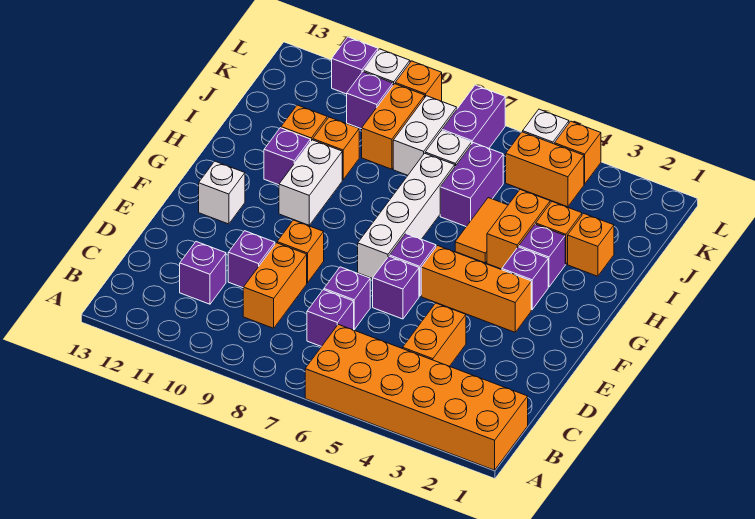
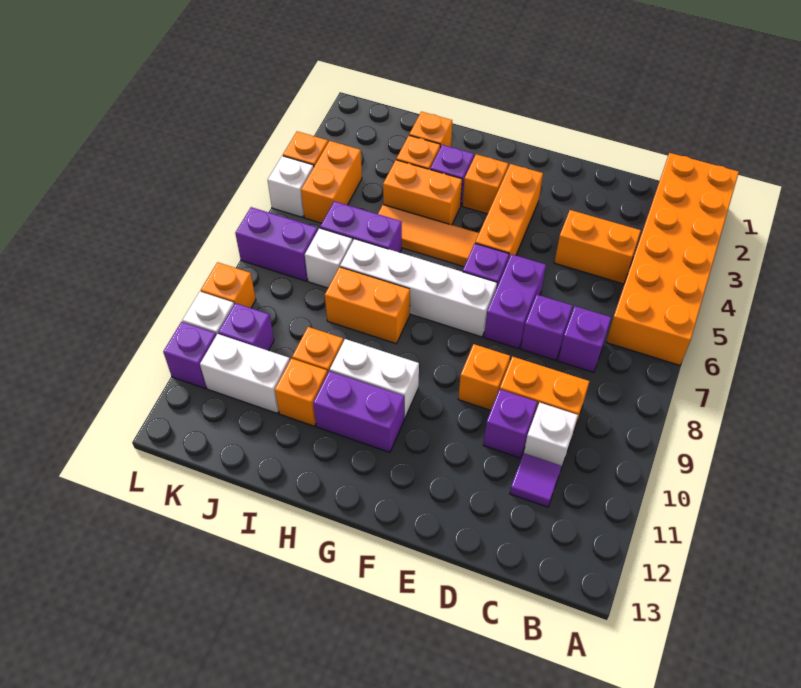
purple 1x1 brick [180,242,226,304] -> purple 1x1 tile [510,453,562,507]
purple 1x1 brick [373,256,419,319] -> purple 1x2 brick [484,254,546,349]
white 1x1 brick [199,161,245,224] -> white 1x1 brick moved to [524,403,578,468]
purple 1x1 brick [502,247,548,310] -> orange 1x1 brick [463,154,508,214]
orange 1x2 tile [455,198,508,263] -> orange 1x3 tile [378,205,479,267]
purple 1x1 brick [264,128,311,185] -> purple 1x2 brick [313,371,404,452]
white 1x2 brick [393,96,457,175] -> white 1x2 brick moved to [200,334,290,413]
orange 1x2 brick [362,84,425,169] -> orange 1x2 brick moved to [325,267,410,344]

